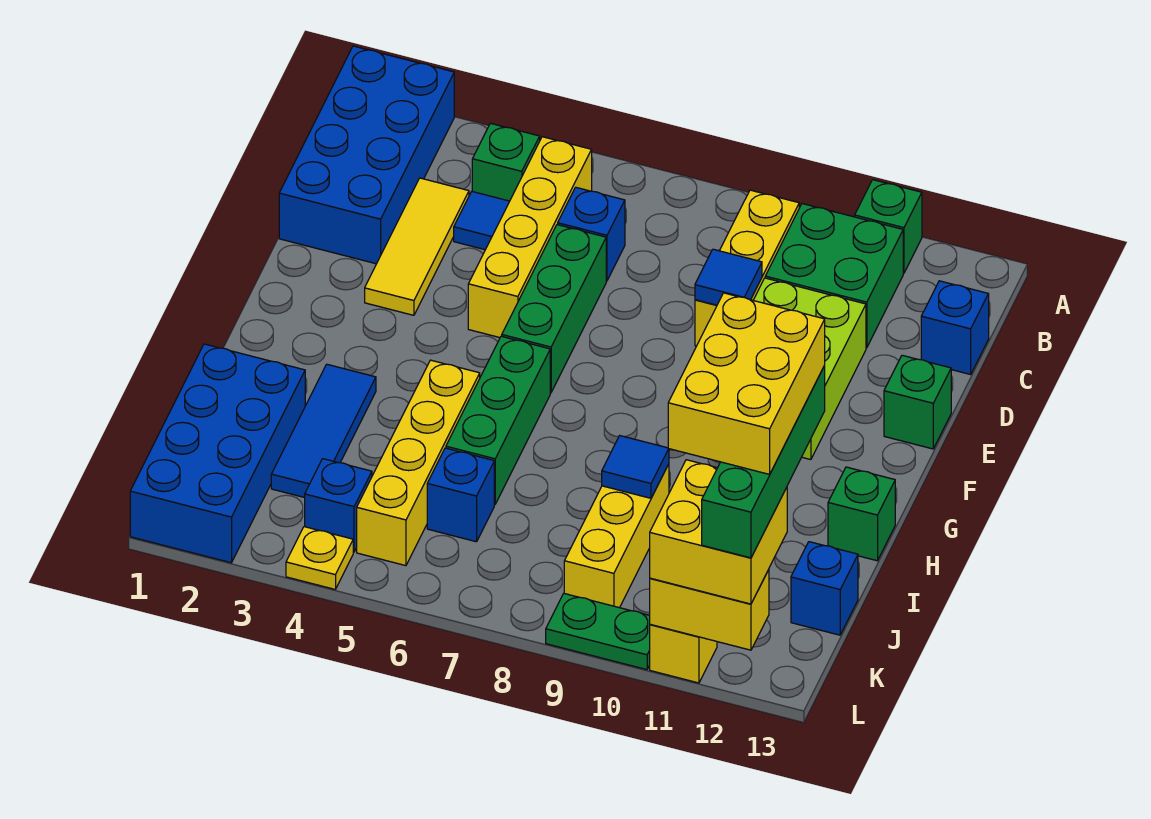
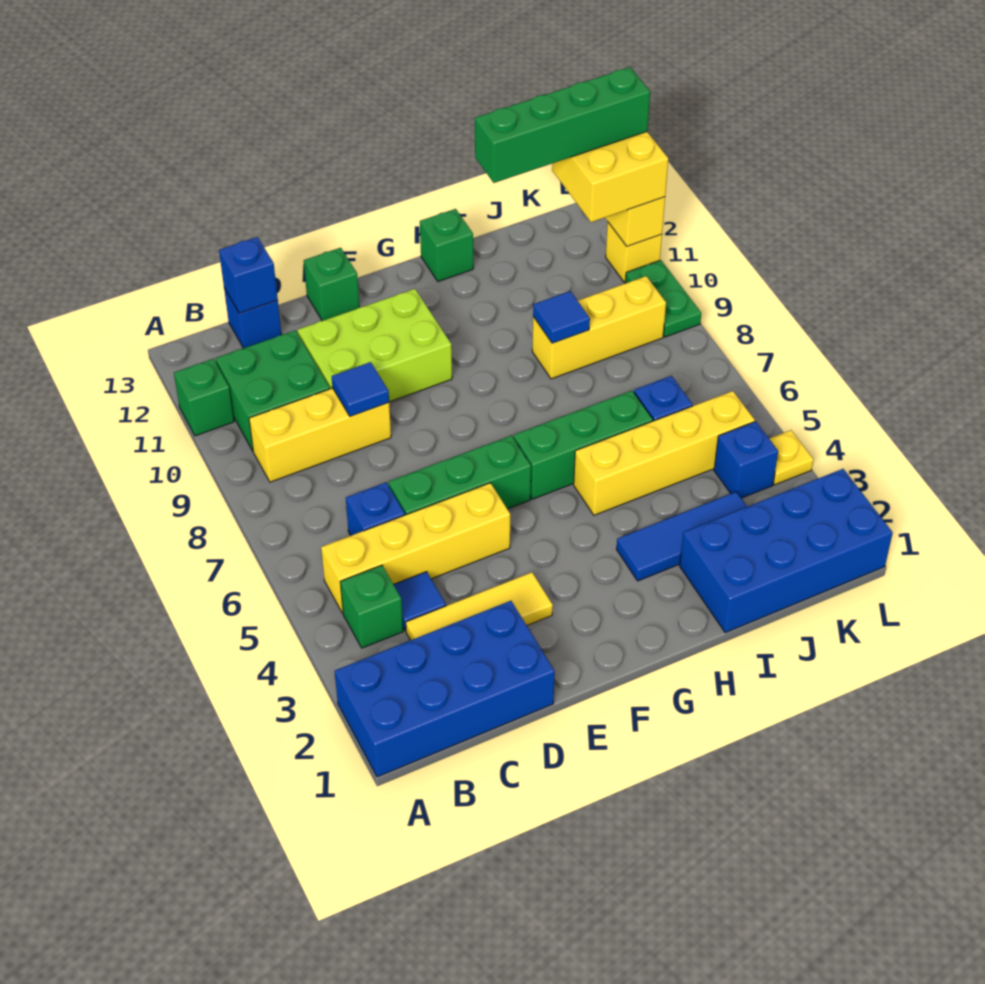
yellow 2x3 brick [668,293,825,474] -> none
blue 1x1 brick [791,542,858,635] -> blue 1x1 brick moved to [219,237,278,313]

